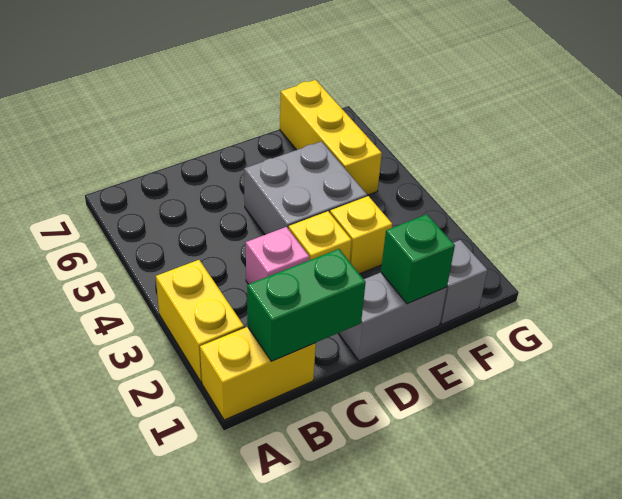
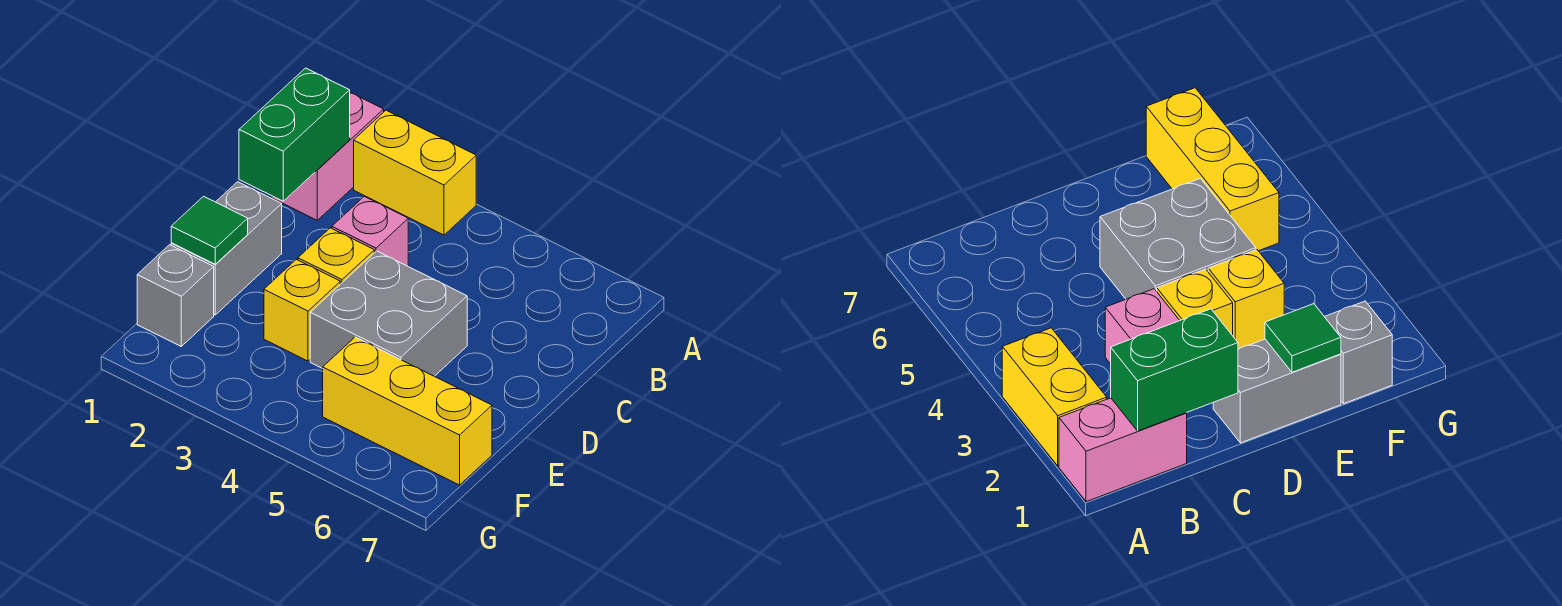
yellow 1x2 brick [200,327,316,420] -> pink 1x2 brick [273,93,384,220]
green 1x1 brick [381,214,455,304] -> green 1x1 tile [171,196,248,264]

